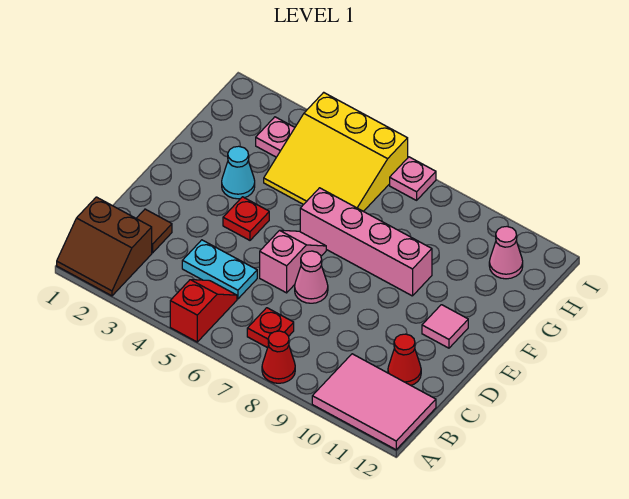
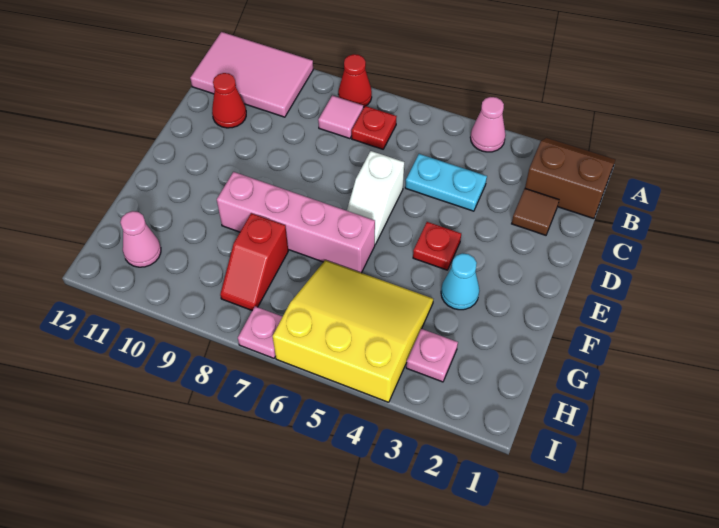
red 1x2 slope [170,280,237,342] -> red 1x2 slope moved to [220,213,288,310]
pink 1x2 slope [260,230,326,293] -> white 1x2 slope [347,151,404,244]
pink 1x1 cone [295,251,328,303] -> pink 1x1 cone moved to [470,97,506,152]
pink 1x1 tile [422,305,468,348] -> pink 1x1 tile moved to [318,95,363,139]

